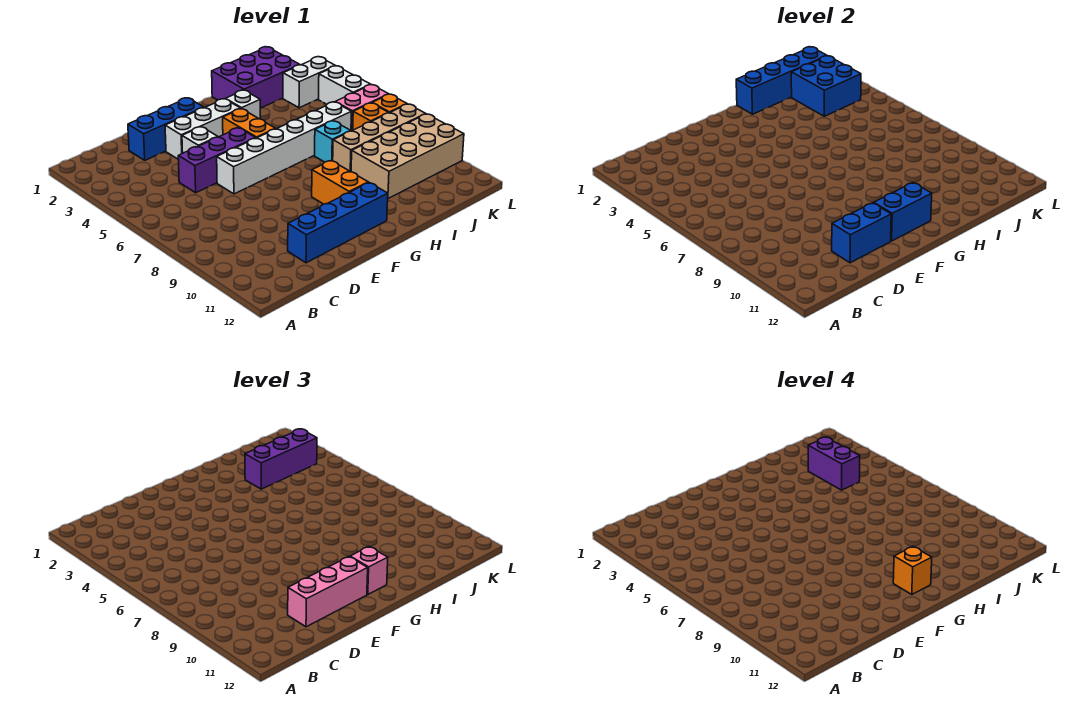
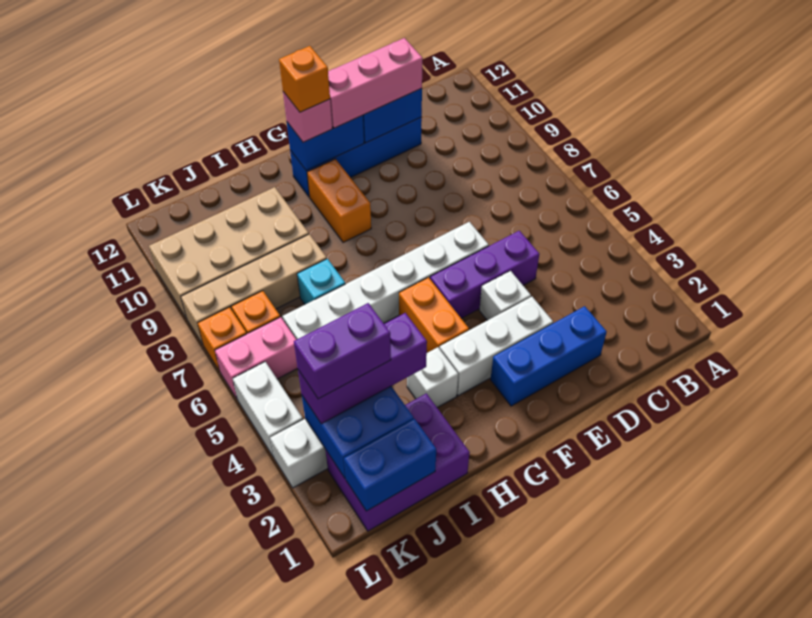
blue 1x4 brick [736,47,827,114] -> blue 1x2 brick [344,419,436,511]
purple 1x2 brick [808,437,860,490] -> purple 1x2 brick turned to [294,303,391,399]

